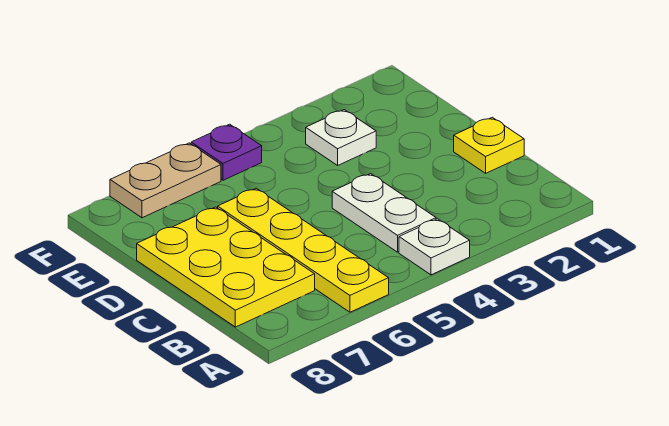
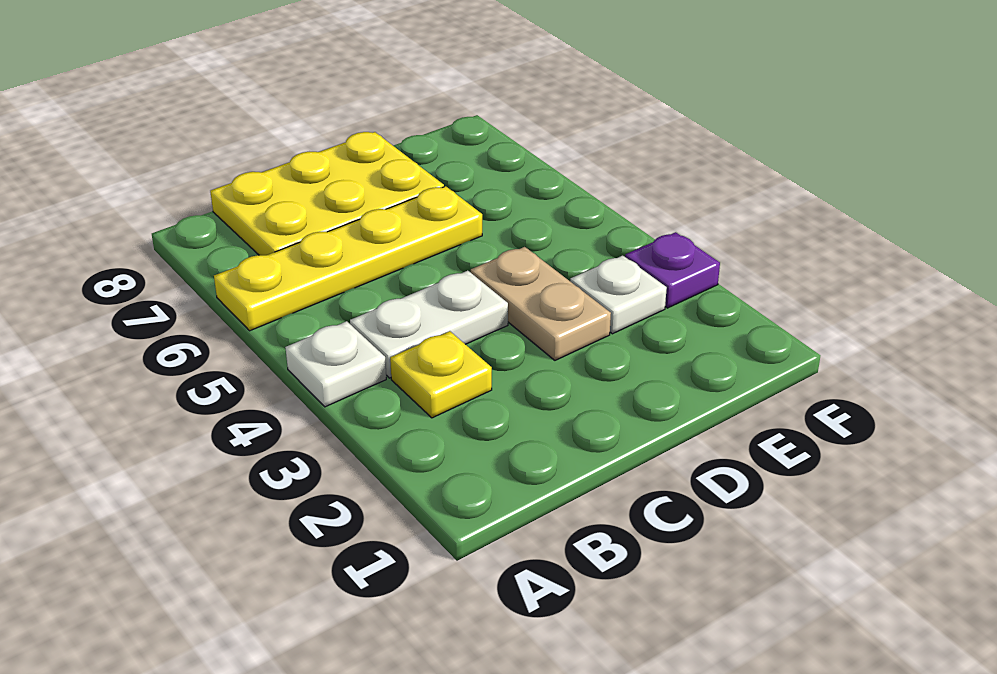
yellow 1x1 plate [454,117,524,173] -> yellow 1x1 plate moved to [390,331,492,418]
purple 1x1 plate [191,124,262,180] -> purple 1x1 plate moved to [625,232,720,308]
tan 1x2 plate [110,143,221,218] -> tan 1x2 plate moved to [471,247,611,360]

